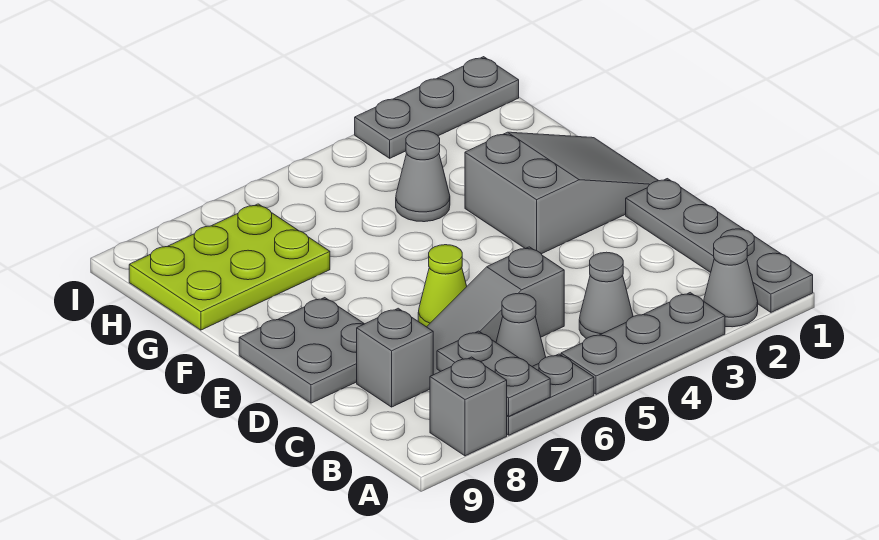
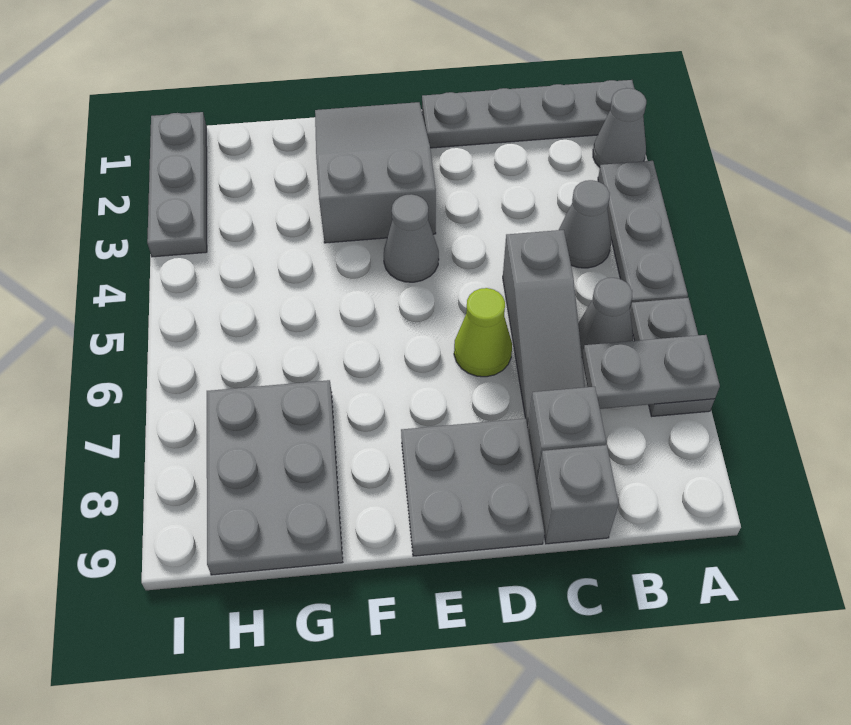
grey 1x1 brick [430,357,507,456] -> grey 1x1 brick moved to [537,445,619,544]
grey 1x1 cone [396,131,450,222] -> grey 1x1 cone moved to [384,194,439,282]
lime 2x3 plate [129,204,330,330] -> grey 2x3 plate [207,380,343,575]

